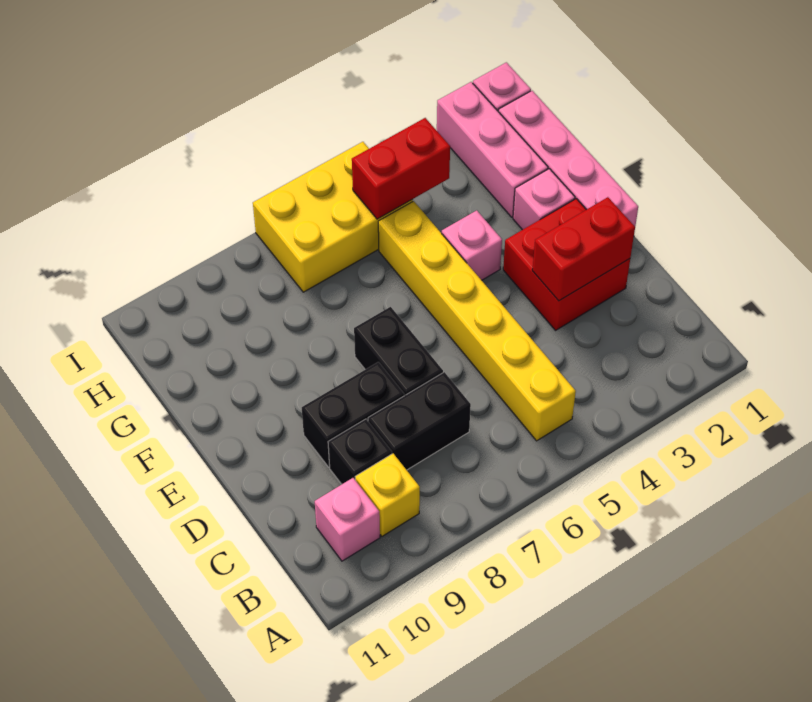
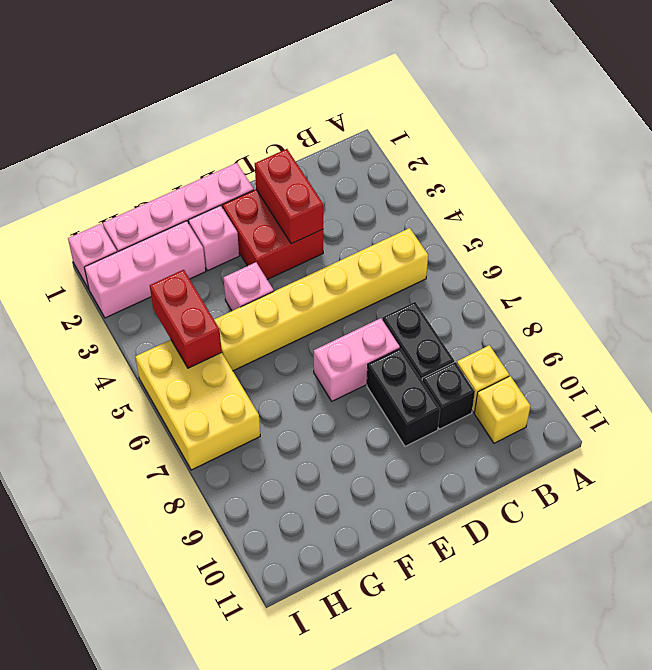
pink 1x1 brick [315,478,380,561] -> yellow 1x1 brick [474,376,530,443]
black 1x2 brick [354,307,443,396] -> pink 1x2 brick [314,318,400,401]

